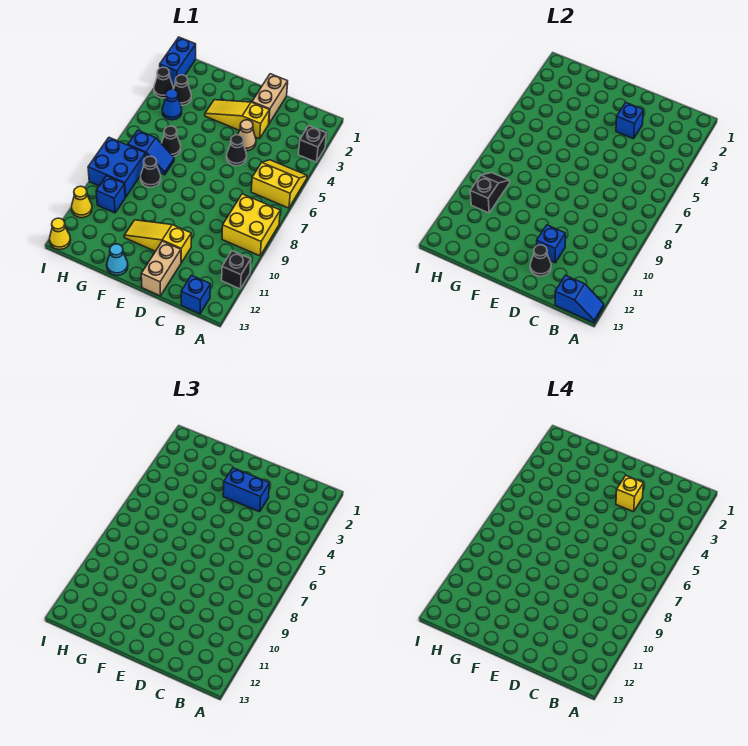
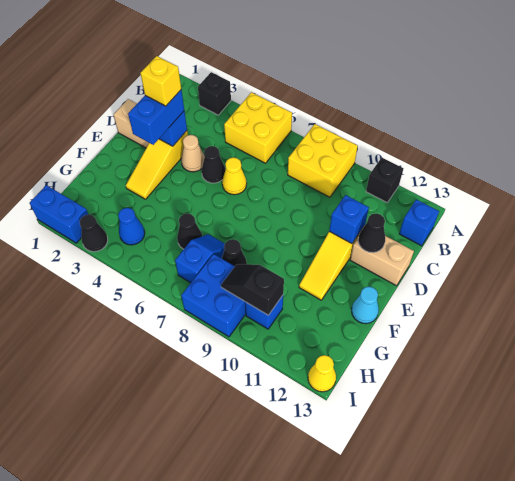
yellow 2x2 slope [251,160,307,208] -> yellow 2x2 brick [224,92,292,163]
blue 1x2 slope [555,275,604,323] -> none
black 1x1 cone [174,75,191,105] -> none
yellow 1x1 cone [72,186,92,218] -> yellow 1x1 cone moved to [222,158,247,195]

